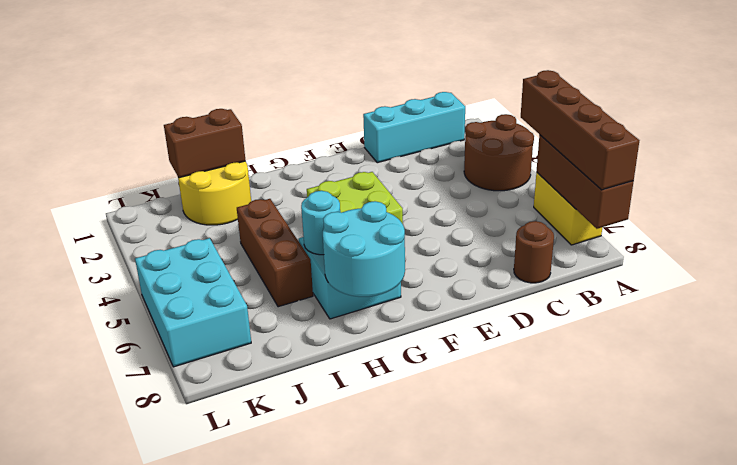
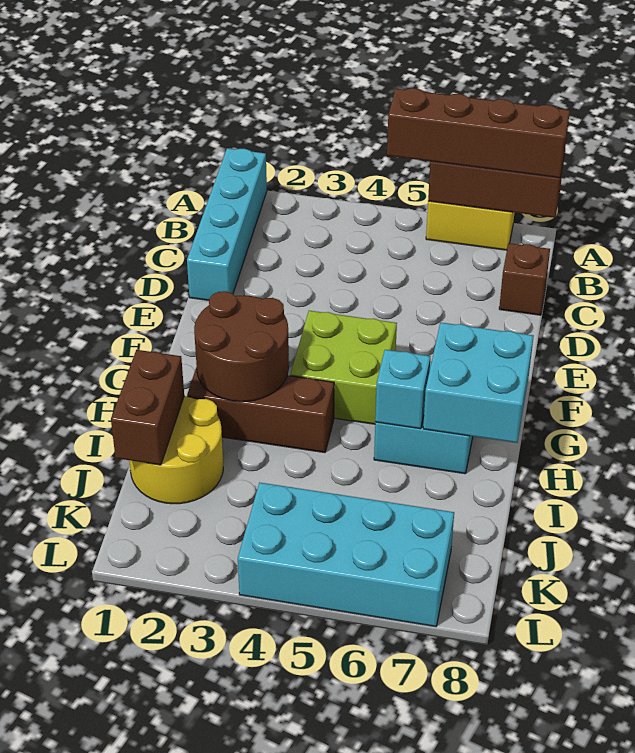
brown 2x2 round brick [464,114,534,191] -> brown 2x2 round brick moved to [194,291,289,402]
cyan 1x3 brick [363,92,465,163] -> cyan 1x4 brick [187,148,267,300]
brown 1x1 round brick [514,221,554,283] -> brown 1x1 brick [499,243,550,315]
cyan 2x2 round brick [323,201,405,297] -> cyan 2x2 brick [423,322,533,443]
cyan 1x1 round brick [301,191,340,255] -> cyan 1x1 brick [375,350,430,429]
brown 1x3 brick [237,199,313,307] -> brown 1x3 brick moved to [187,367,334,453]
cyan 2x3 brick [135,238,251,367] -> cyan 2x4 brick [238,483,454,627]

